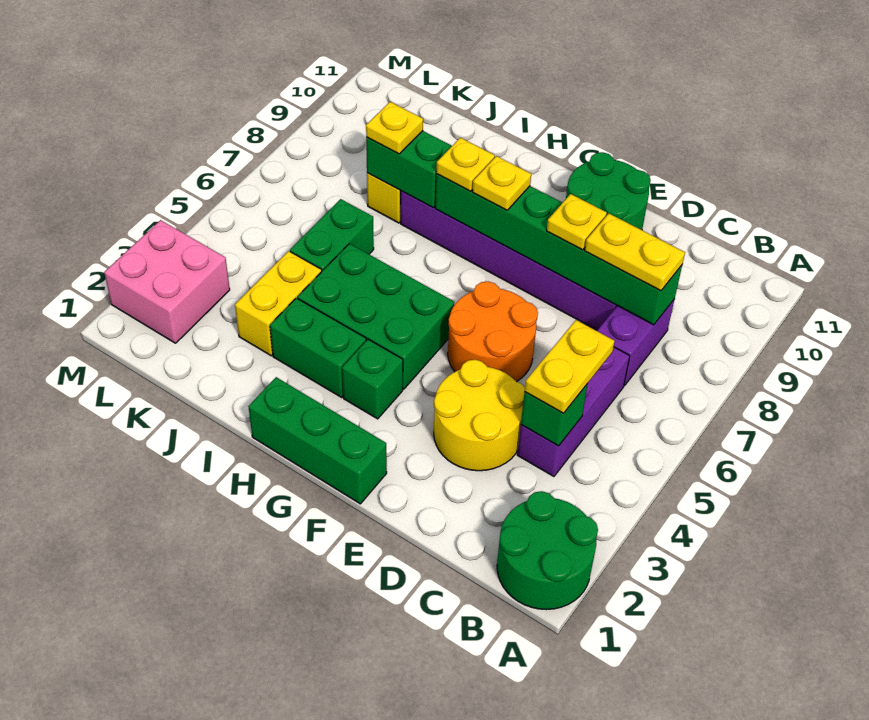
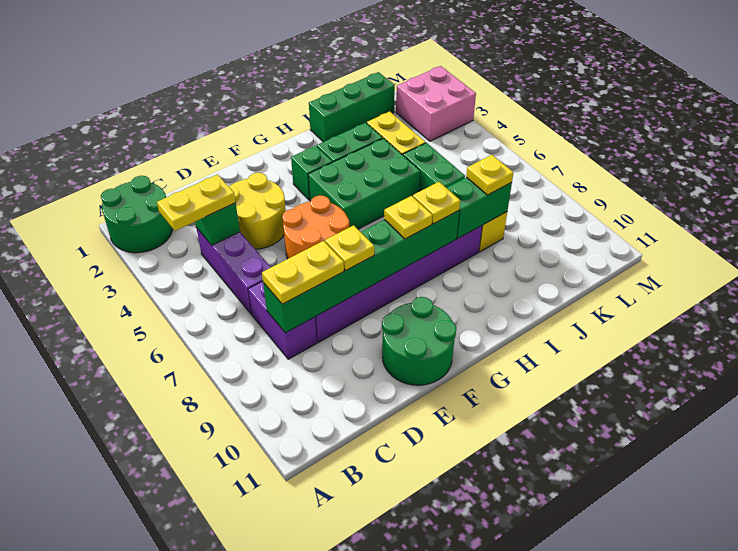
yellow 1x2 plate [525,320,615,413] -> yellow 1x2 plate turned to [157,174,236,231]
green 1x3 brick [248,377,387,504] -> green 1x3 brick moved to [309,72,395,142]

